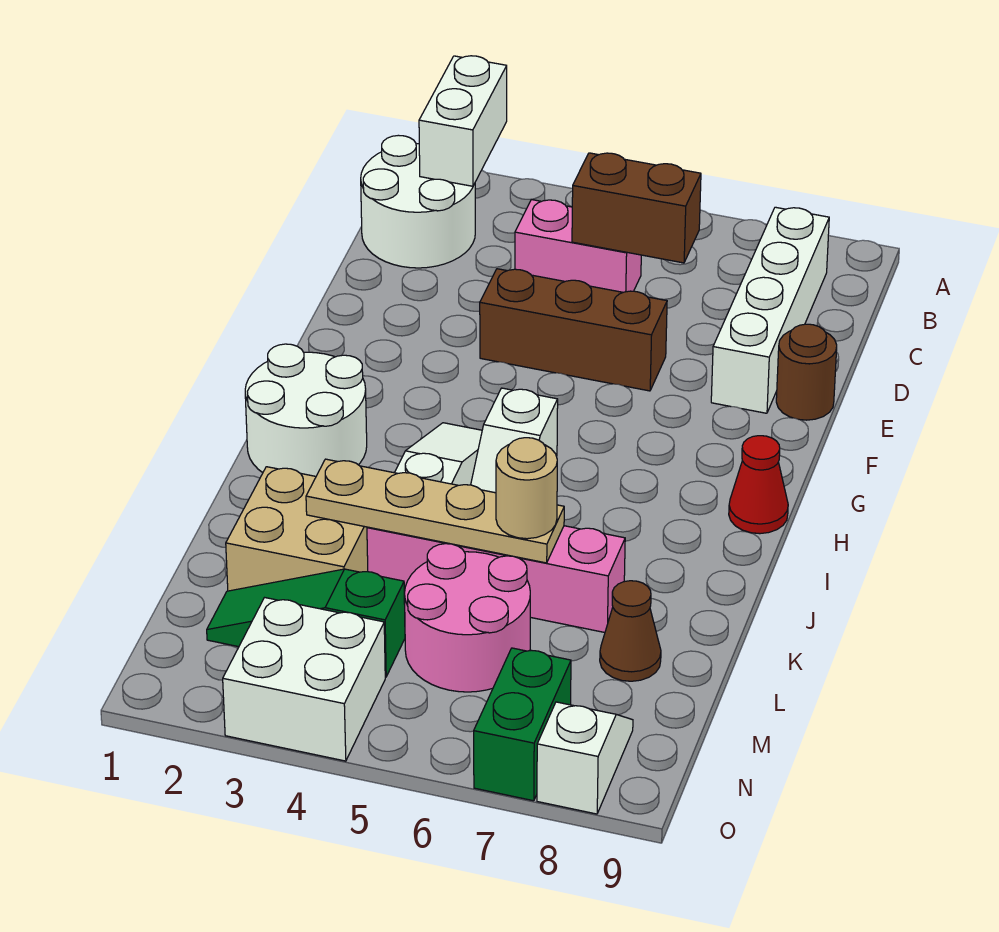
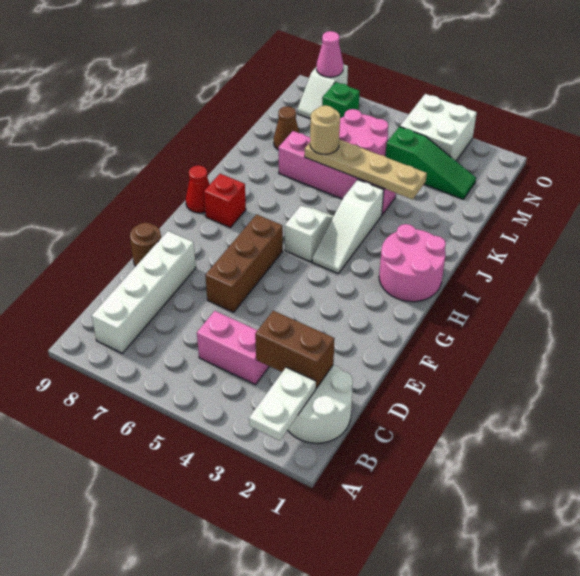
white 1x2 brick [419,56,507,186] -> white 1x2 plate [249,367,316,441]
brown 1x2 brick [572,153,701,263] -> brown 1x2 brick moved to [255,311,335,388]
brown 1x3 brick [480,269,667,391] -> brown 1x3 brick turned to [205,214,283,312]
white 2x2 round brick [245,344,367,476] -> pink 2x2 round brick [379,224,446,302]
none -> red 1x1 brick [204,174,246,227]
tan 2x2 brick [226,467,368,591] -> none
green 1x2 brick [474,648,571,801] -> green 1x1 brick [322,82,360,118]
none -> pink 1x1 cone [317,31,343,77]

